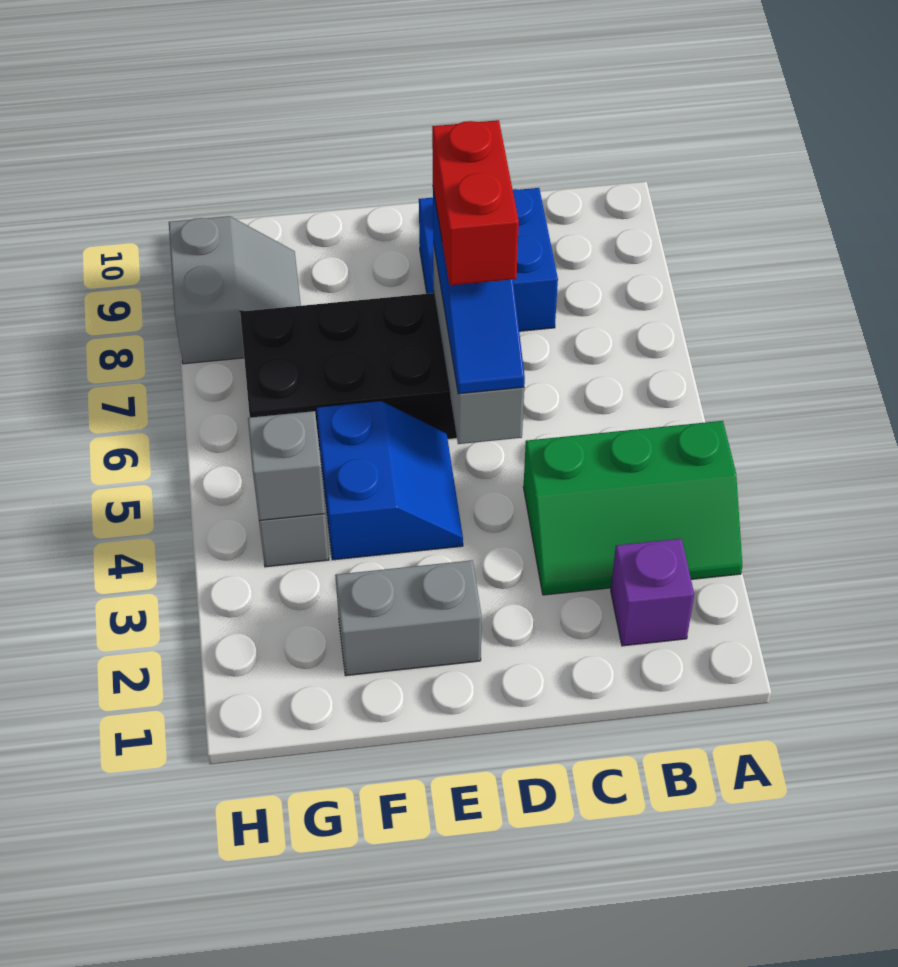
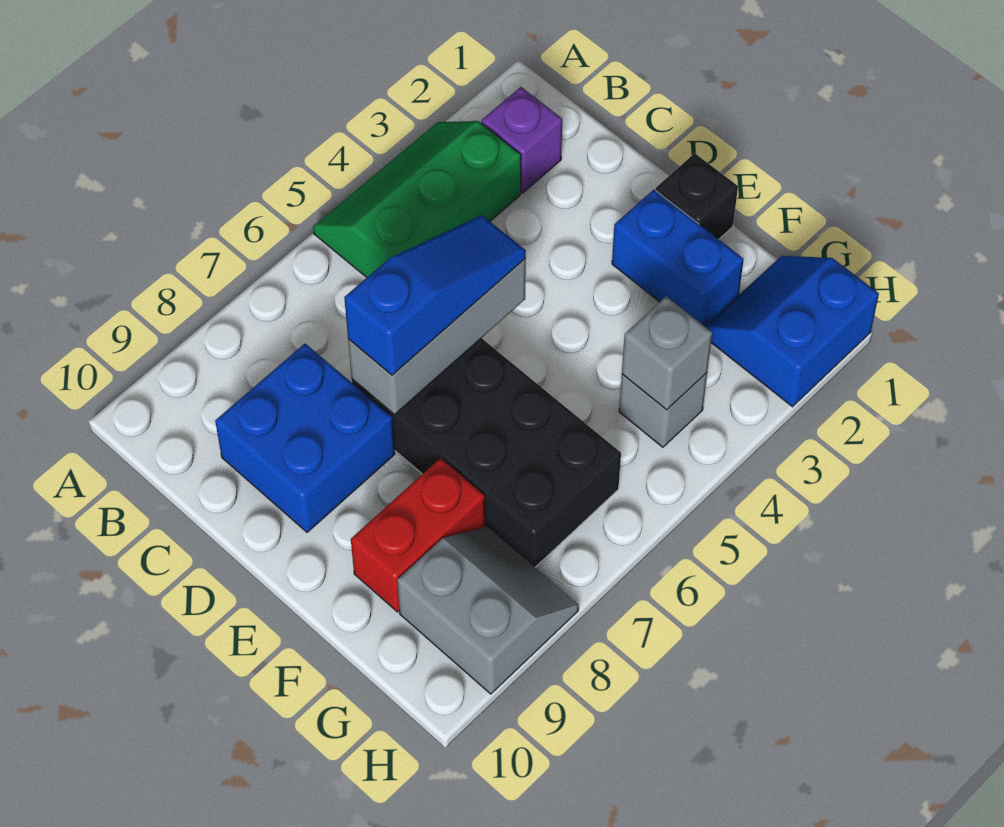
green 2x3 slope [523,421,742,595] -> green 2x3 slope turned to [313,121,521,277]
red 1x2 brick [432,120,519,285] -> red 1x2 brick moved to [351,458,485,612]
none -> black 1x1 brick [656,153,738,239]
grey 1x2 brick [335,560,482,676] -> blue 1x2 brick [612,190,744,326]
blue 2x2 slope [317,401,463,560] -> blue 2x2 slope moved to [705,256,879,407]
grey 2x2 slope [169,216,301,364] -> grey 2x2 slope turned to [397,527,579,694]

